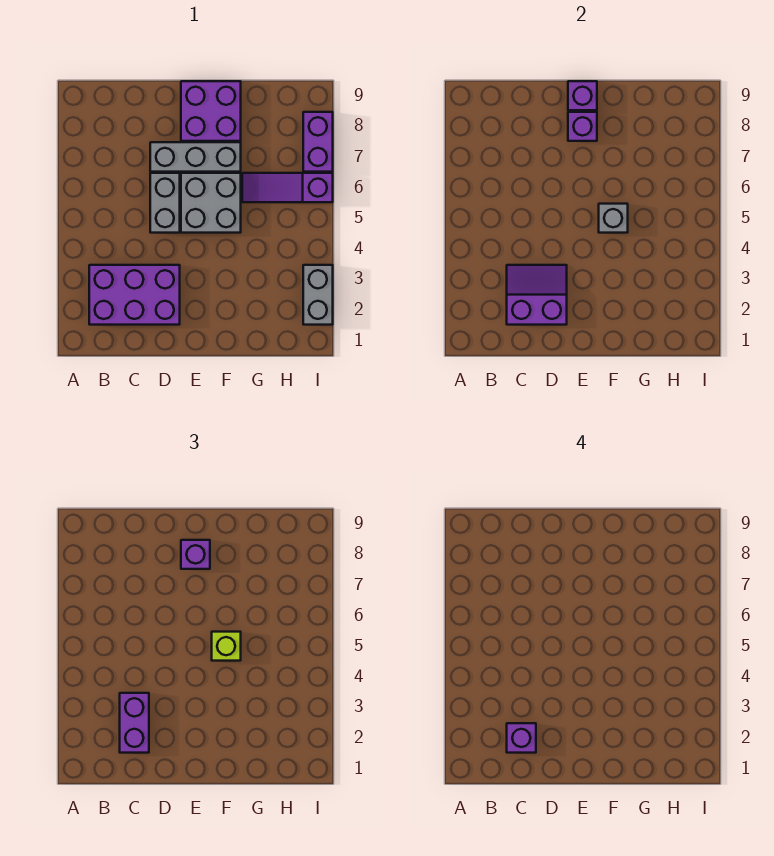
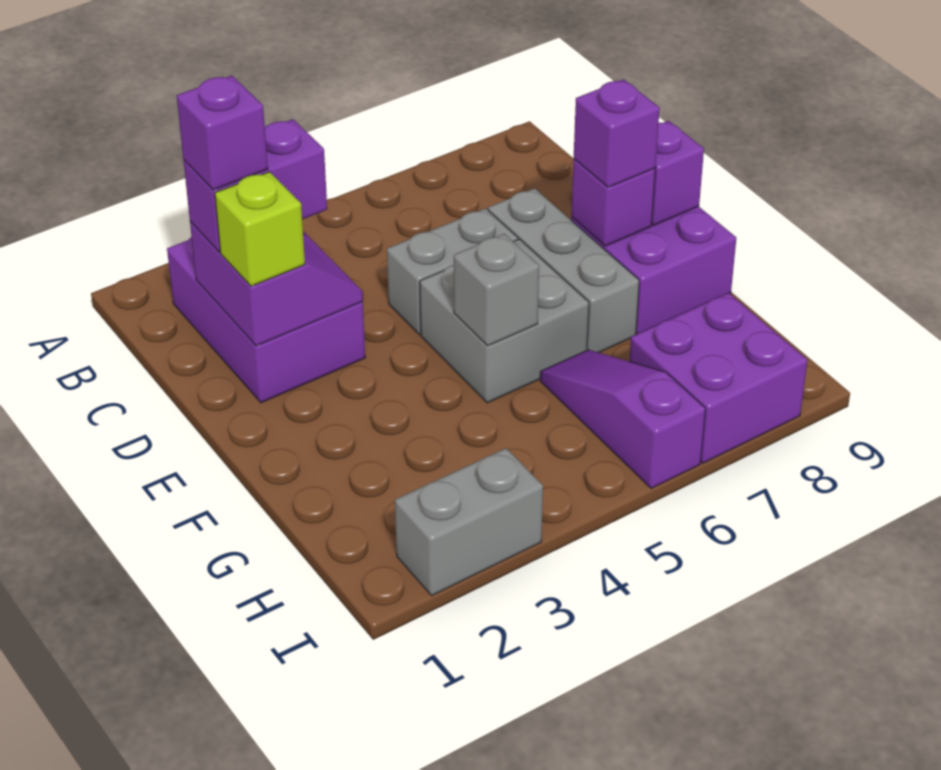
lime 1x1 brick [212,632,241,661] -> lime 1x1 brick moved to [215,172,305,286]
purple 1x2 brick [303,112,333,172] -> purple 2x2 brick [629,293,808,463]

